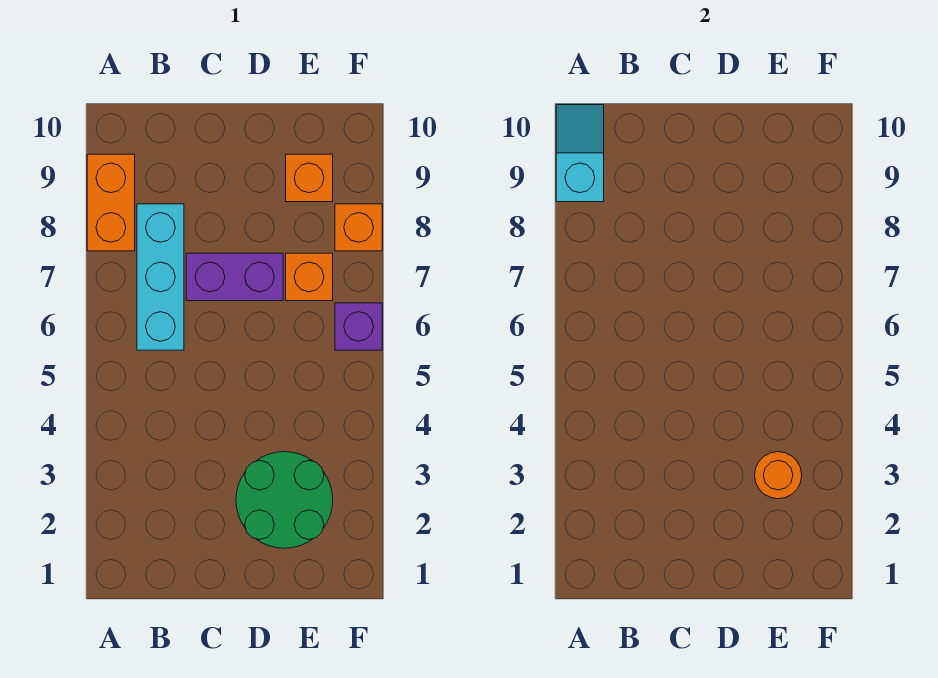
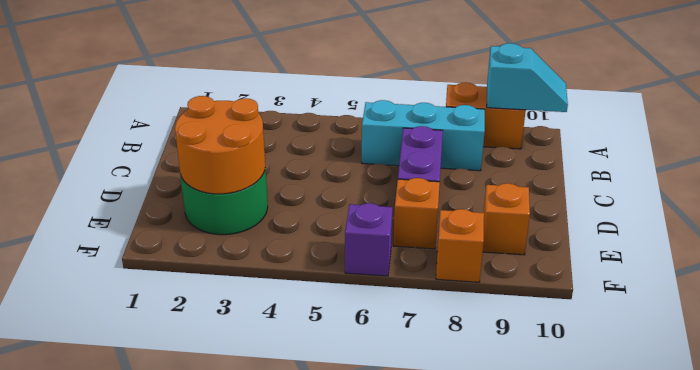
orange 1x1 round brick [755,452,802,499] -> orange 2x2 round brick [175,96,265,194]

